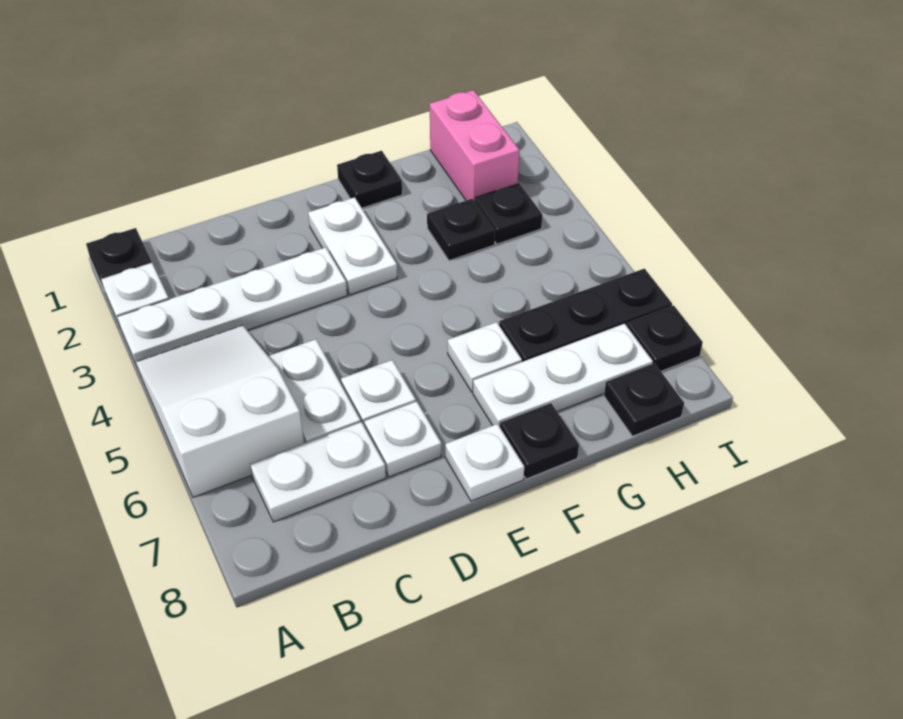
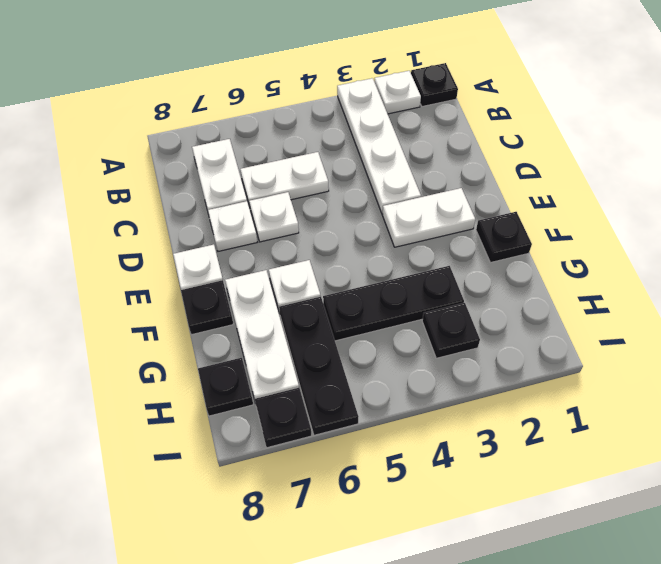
white 2x3 slope [136,325,304,497] -> none
black 1x1 plate [427,199,495,261] -> black 1x3 plate [323,266,464,341]
pink 1x2 brick [430,90,520,201] -> none

